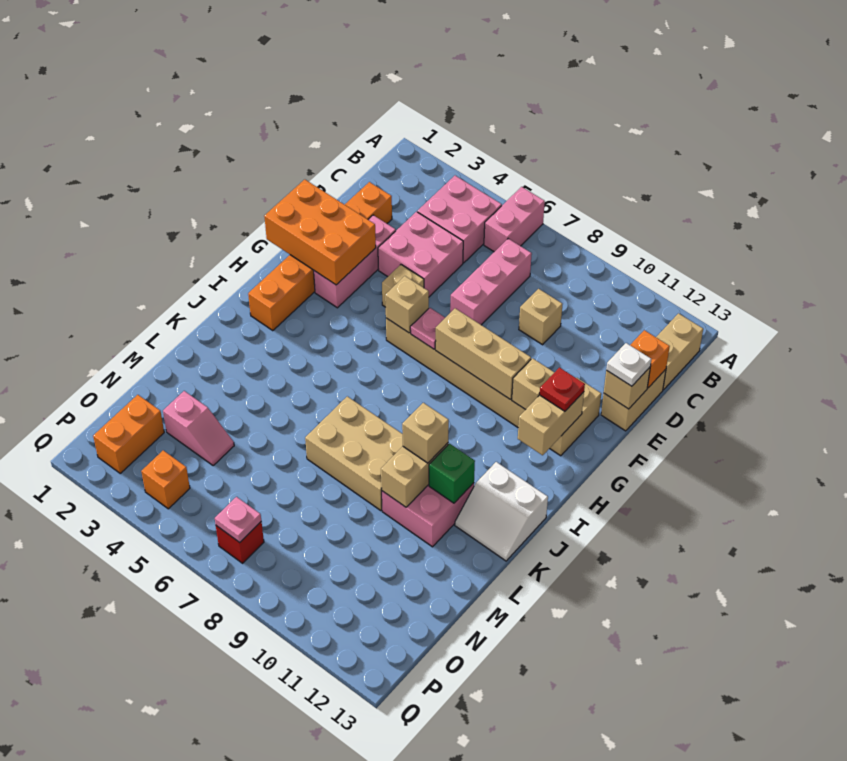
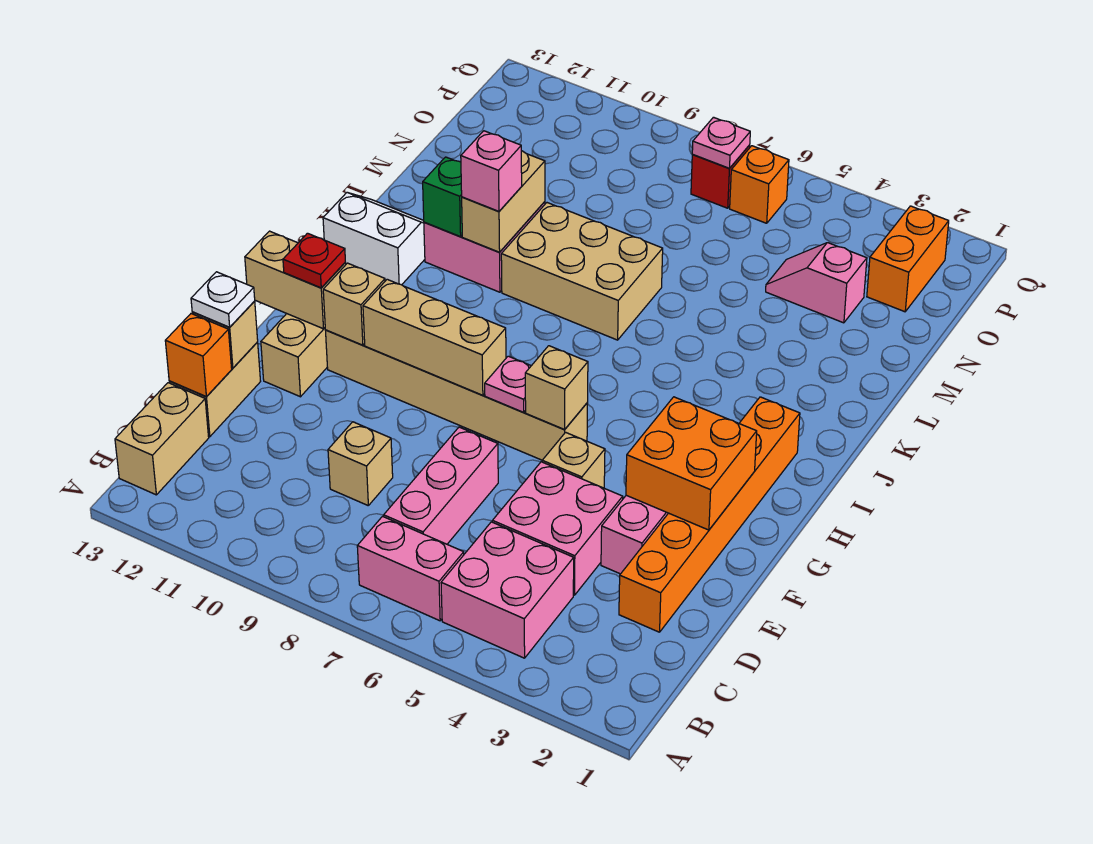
pink 1x2 brick [484,187,545,252] -> pink 1x2 brick turned to [357,516,464,621]
orange 2x3 brick [264,180,376,285] -> orange 2x2 brick [626,397,757,530]
tan 1x2 brick [518,392,584,455] -> tan 1x2 brick turned to [245,231,346,329]
tan 1x1 brick [402,403,449,463] -> pink 1x1 brick [461,131,522,212]
orange 1x1 brick [141,450,190,509] -> orange 1x1 brick moved to [730,146,789,223]

